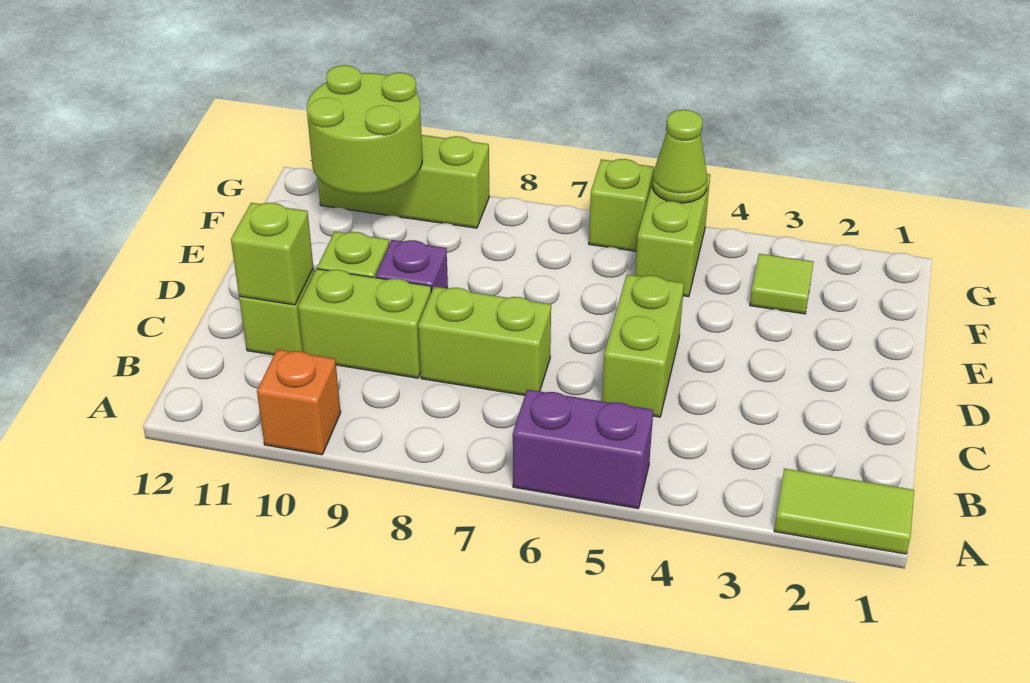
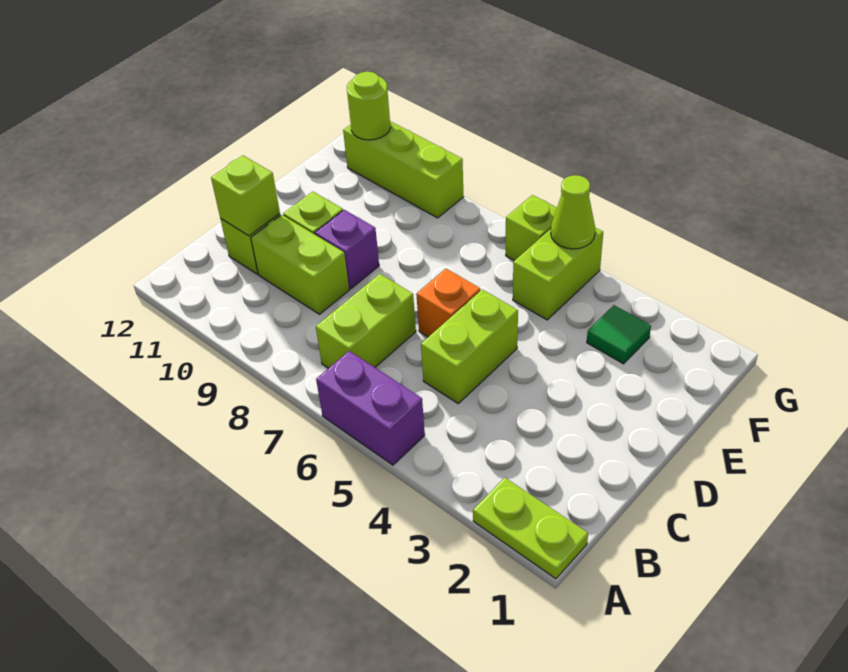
lime 1x2 tile [774,468,914,554] -> lime 1x2 plate [473,478,588,579]
orange 1x1 brick [257,349,341,455] -> orange 1x1 brick moved to [416,269,480,337]
lime 1x2 brick [418,287,551,395] -> lime 1x2 brick turned to [316,274,416,368]
lime 1x1 tile [750,254,814,314] -> green 1x1 tile [587,305,651,364]
lime 2x2 round brick [307,65,422,194] -> lime 1x1 round brick [347,72,390,140]

